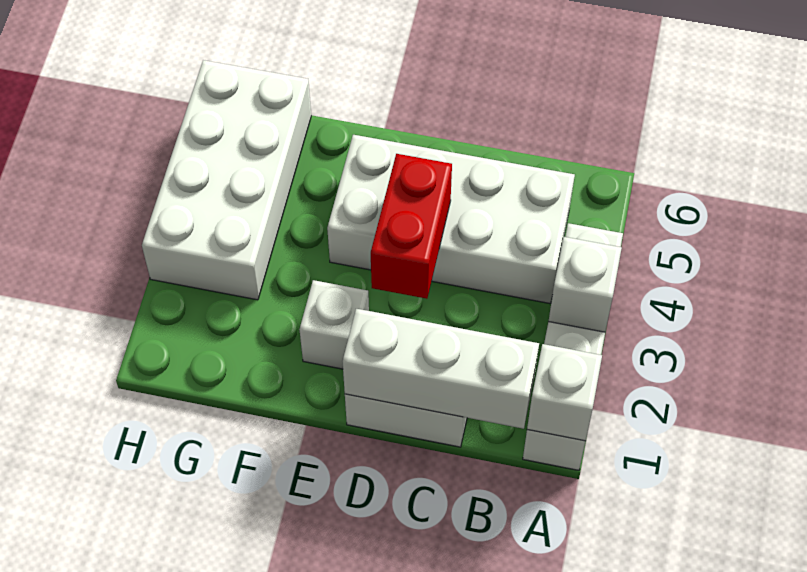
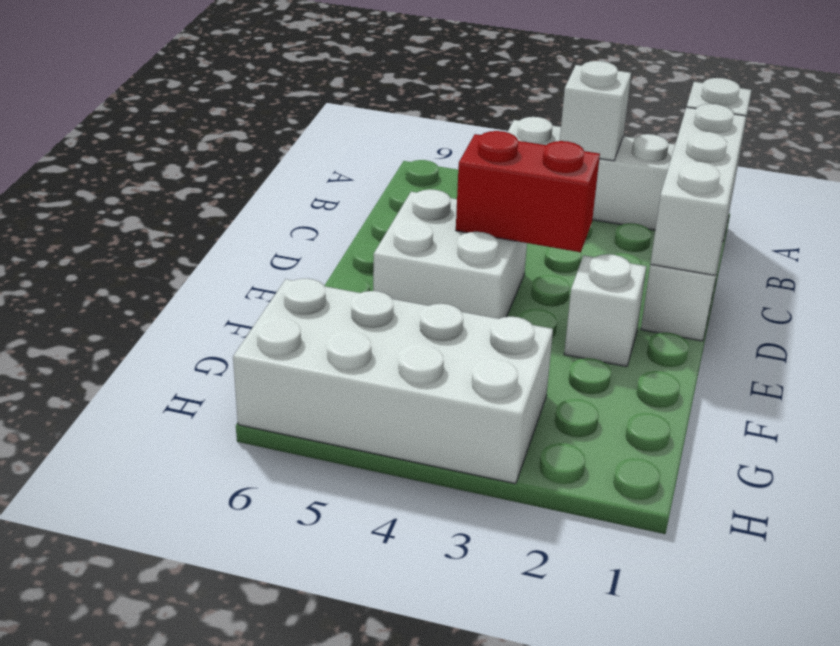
white 2x4 brick [327,135,575,303] -> white 2x2 brick [373,189,527,319]

